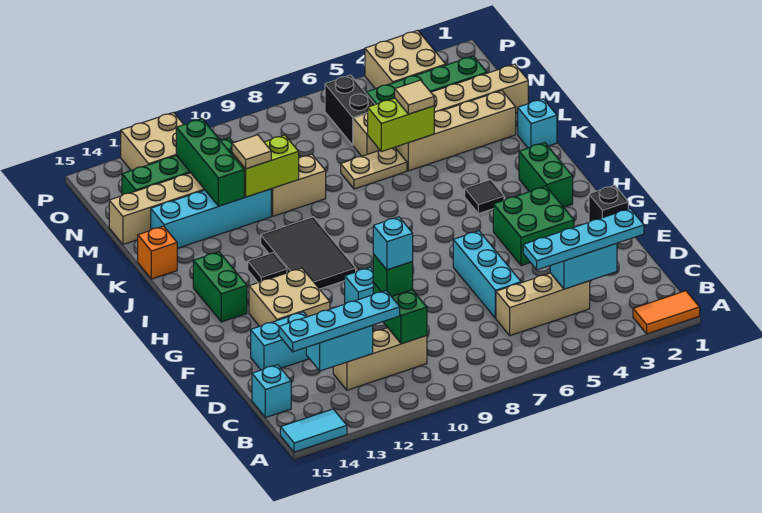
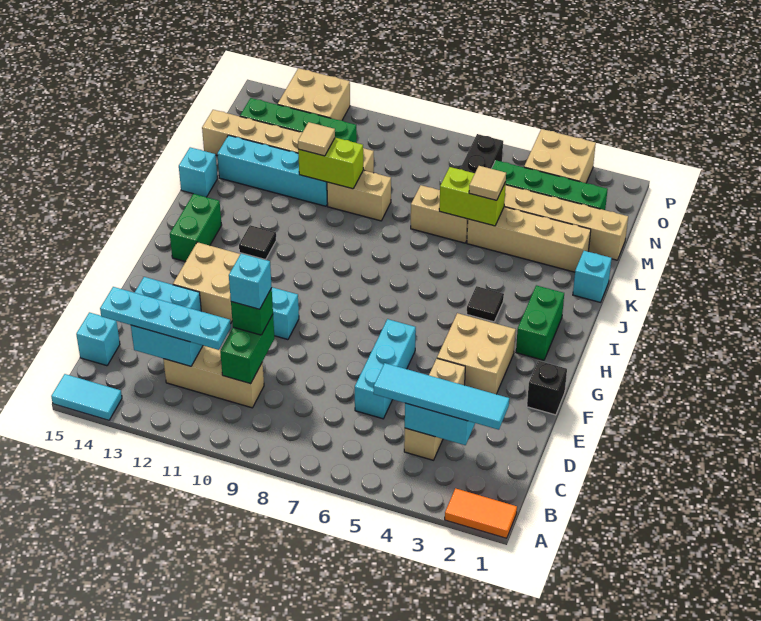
cyan 1x4 plate [523,209,644,270] -> cyan 1x4 tile [374,363,509,430]
tan 1x3 brick [496,273,590,336] -> tan 1x3 brick turned to [404,359,465,460]
green 2x2 brick [493,186,574,266] -> tan 2x2 brick [437,313,516,394]
black 2x3 tile [261,217,356,289] -> none
orange 1x1 brick [138,226,177,279] -> cyan 1x1 brick [179,147,217,197]
tan 1x2 plate [341,147,407,189] -> tan 1x2 brick [411,185,468,243]
green 1x3 brick [176,119,244,206] -> none

